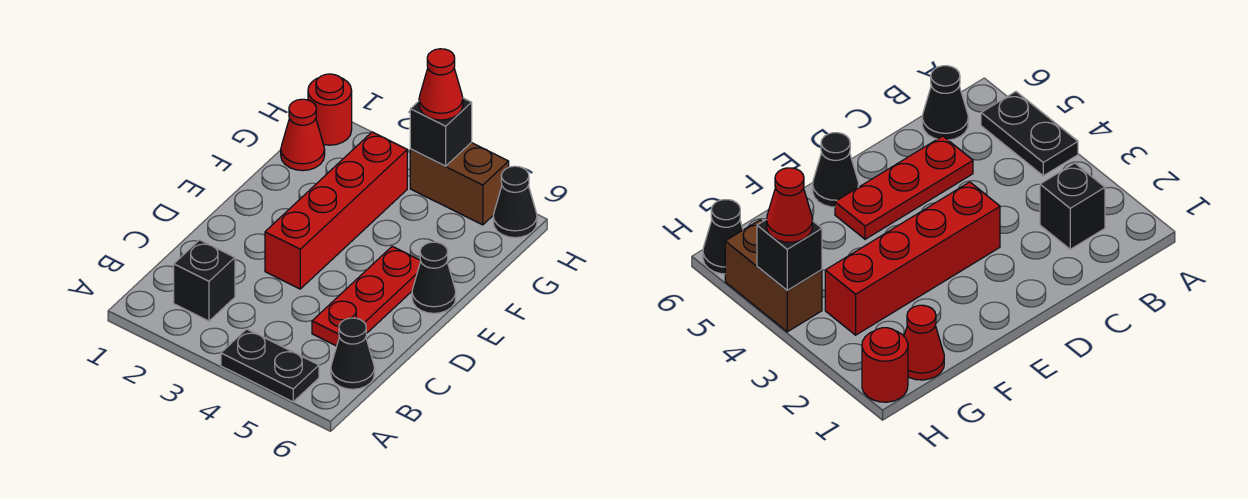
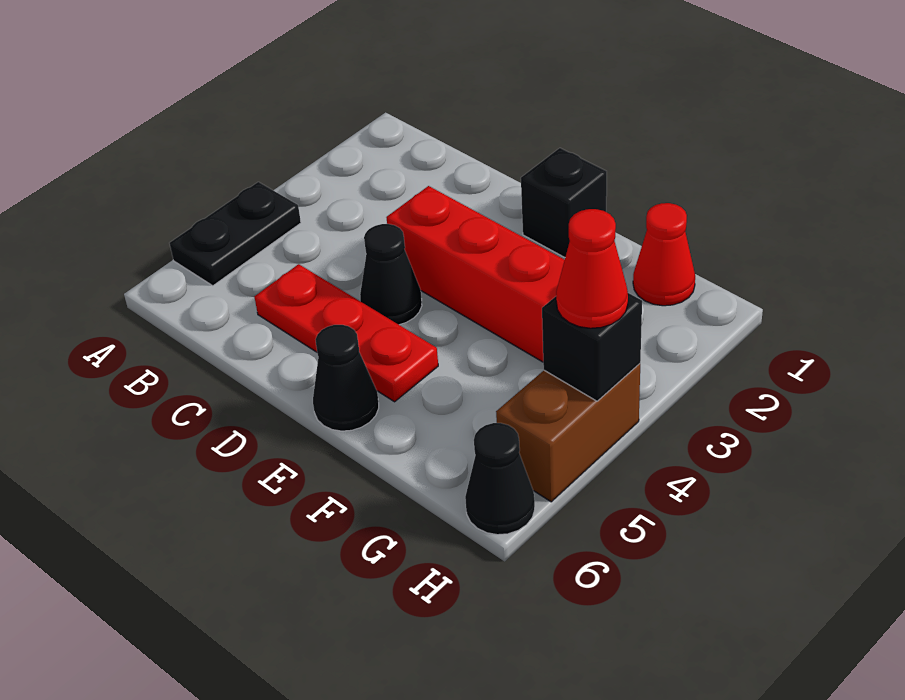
black 1x1 brick [174,240,235,321] -> black 1x1 brick moved to [521,148,607,257]
black 1x1 cone [331,318,375,389] -> black 1x1 cone moved to [360,224,422,325]
red 1x1 round brick [308,74,352,145] -> none

